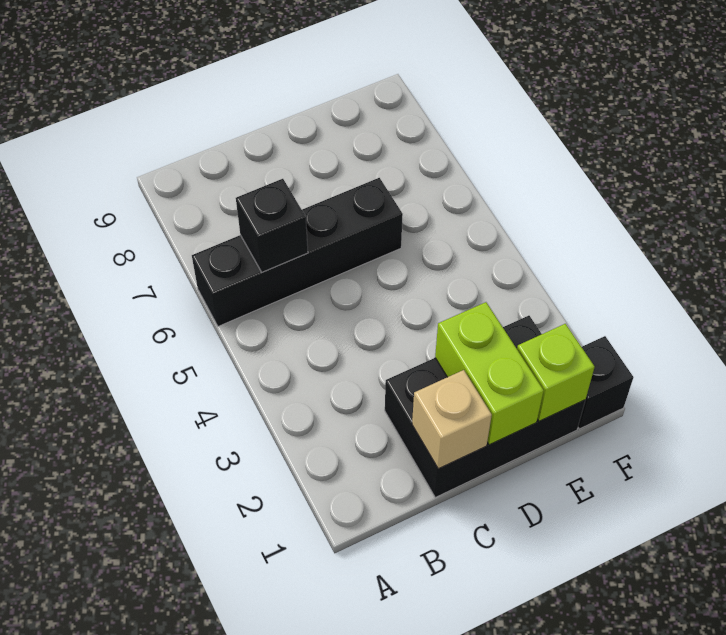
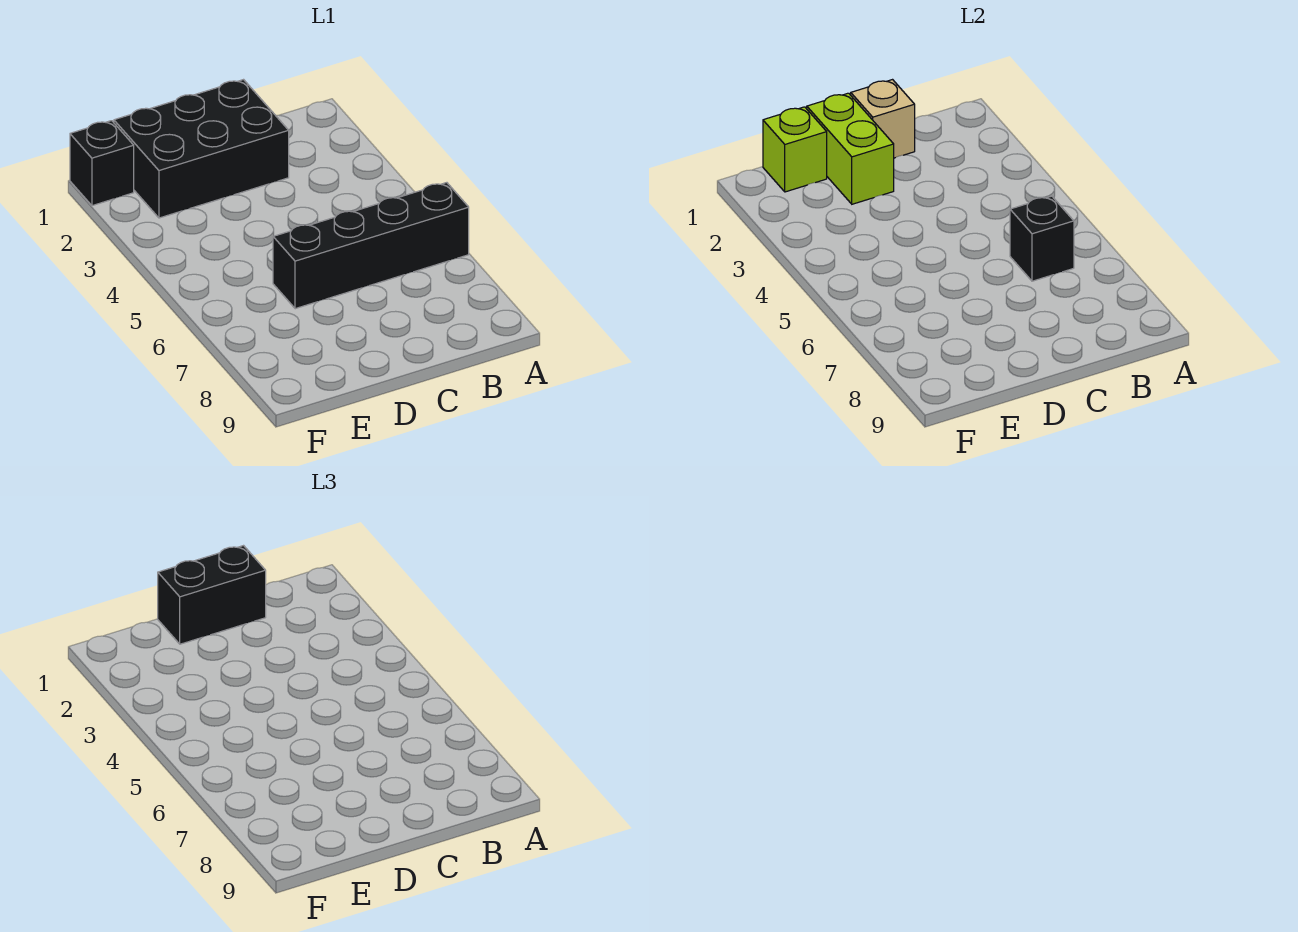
none -> black 1x2 brick [158,546,266,644]

